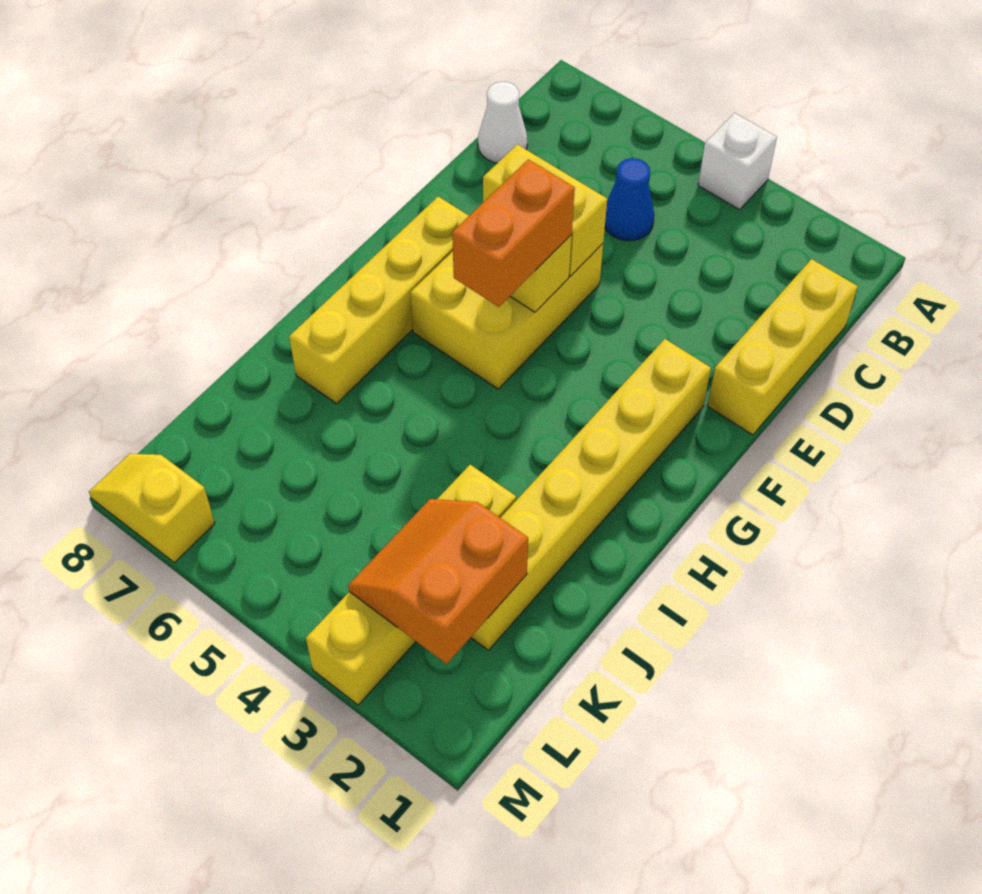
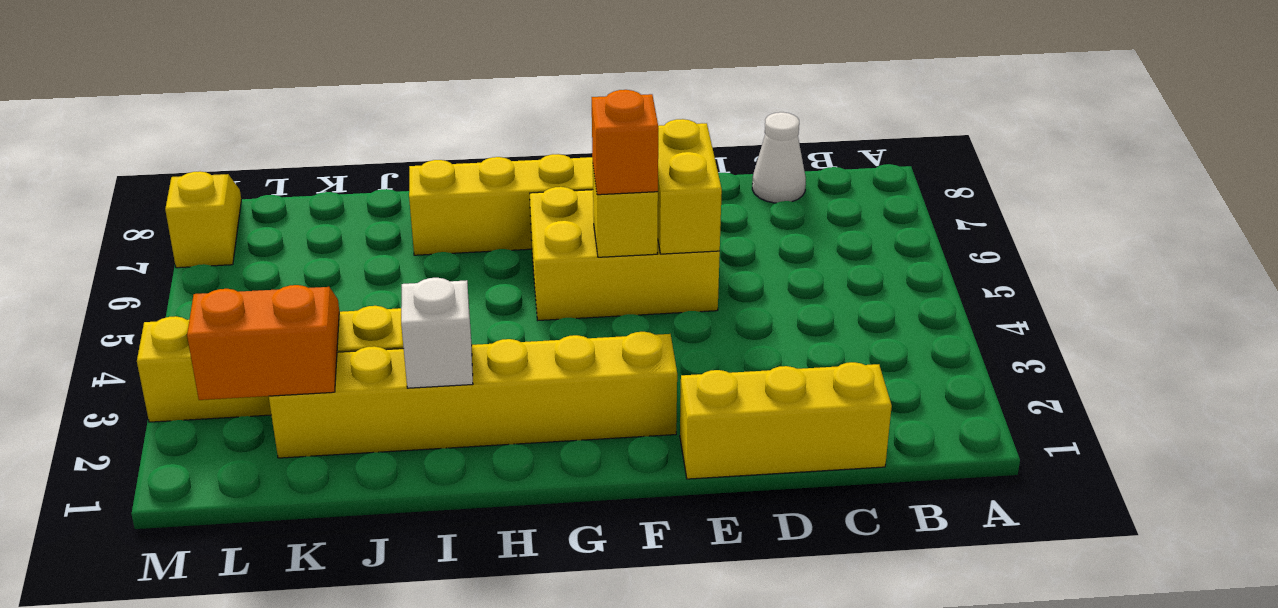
white 1x1 brick [698,113,777,210] -> white 1x1 brick moved to [401,278,473,388]
blue 1x1 cone [605,158,654,241] -> none
orange 1x2 brick [452,159,575,307] -> orange 1x1 brick [592,90,658,195]

